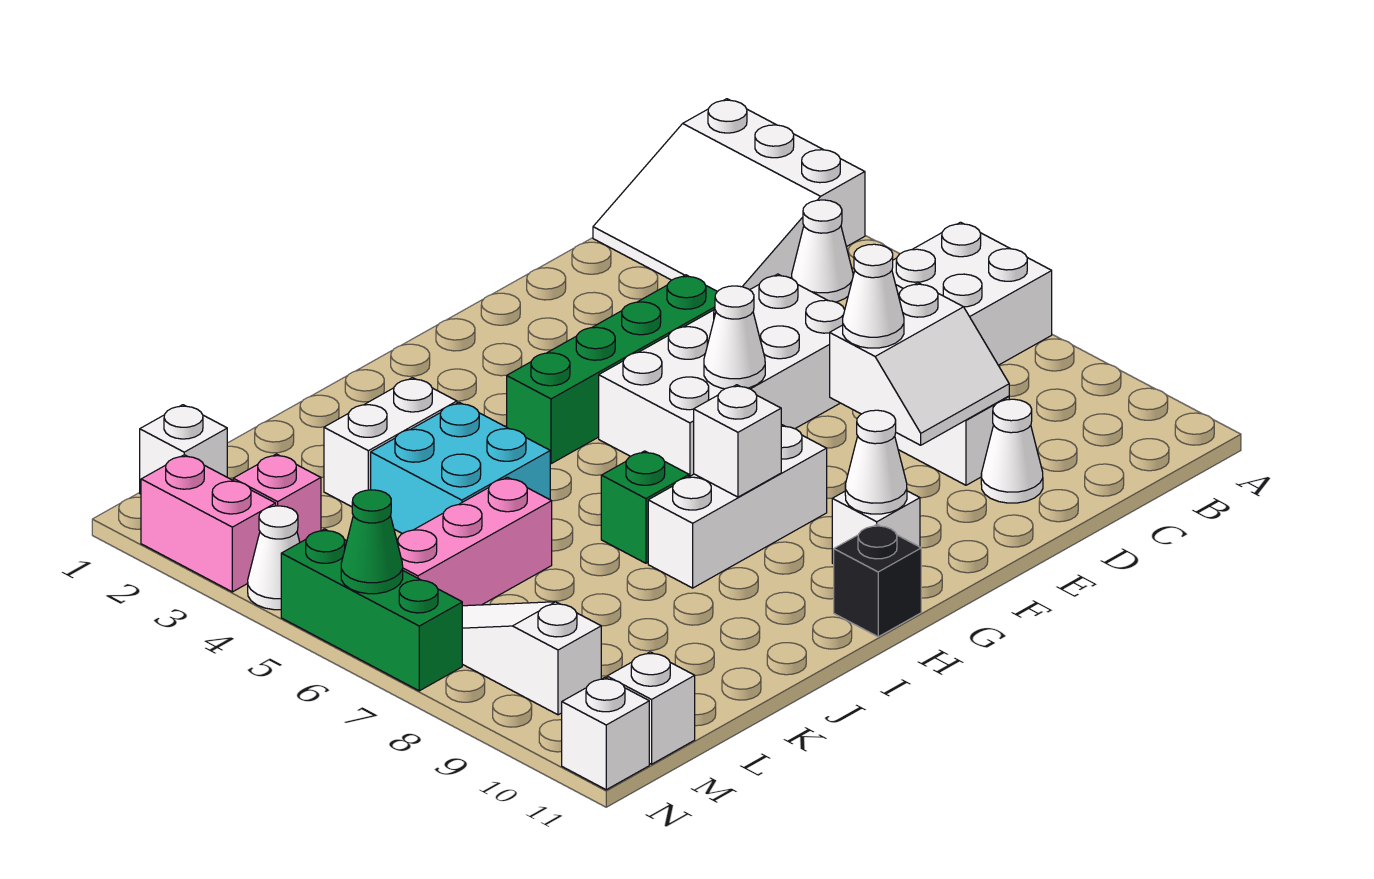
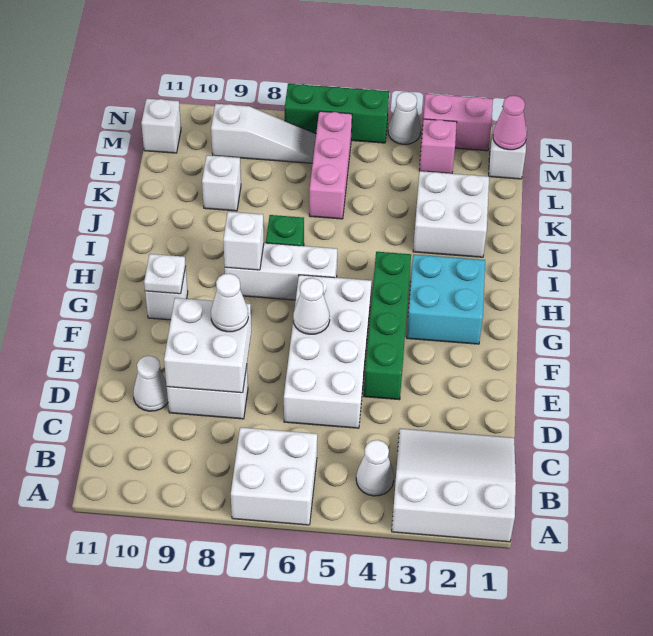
white 2x2 slope [830,283,1009,445] -> white 2x2 brick [164,298,251,393]
white 1x3 brick [648,425,827,588] -> white 1x3 brick turned to [225,243,337,300]
white 1x1 cone [845,410,907,514] -> white 1x1 plate [144,254,186,294]
black 1x1 brick [834,525,921,637] -> none
white 1x2 brick [324,378,457,507] -> white 2x2 brick [413,171,489,257]
cyan 2x2 brick [371,402,550,534] -> cyan 2x2 brick moved to [407,254,485,344]
none -> pink 1x1 cone [493,95,527,150]
green 1x1 cone [341,490,403,594] -> none
white 1x1 brick [562,678,649,790] -> white 1x1 brick moved to [202,155,241,211]

